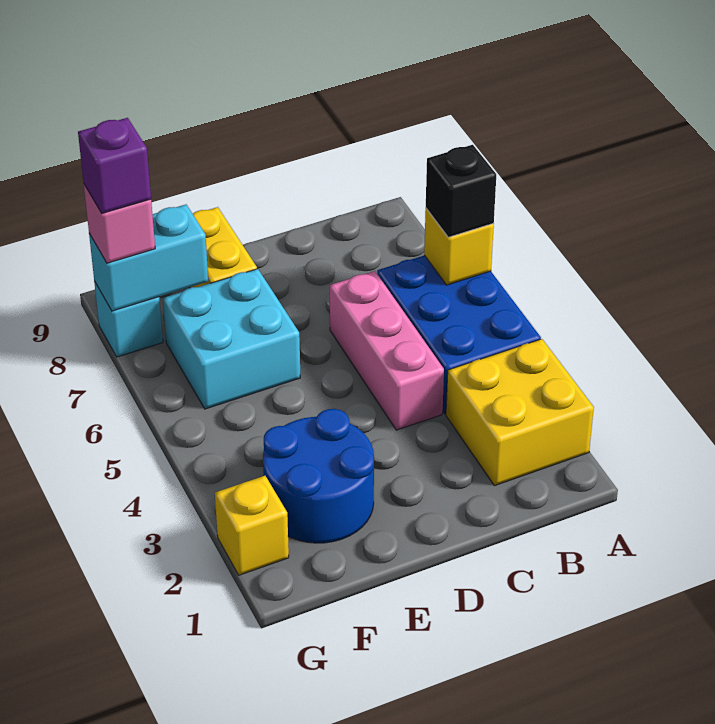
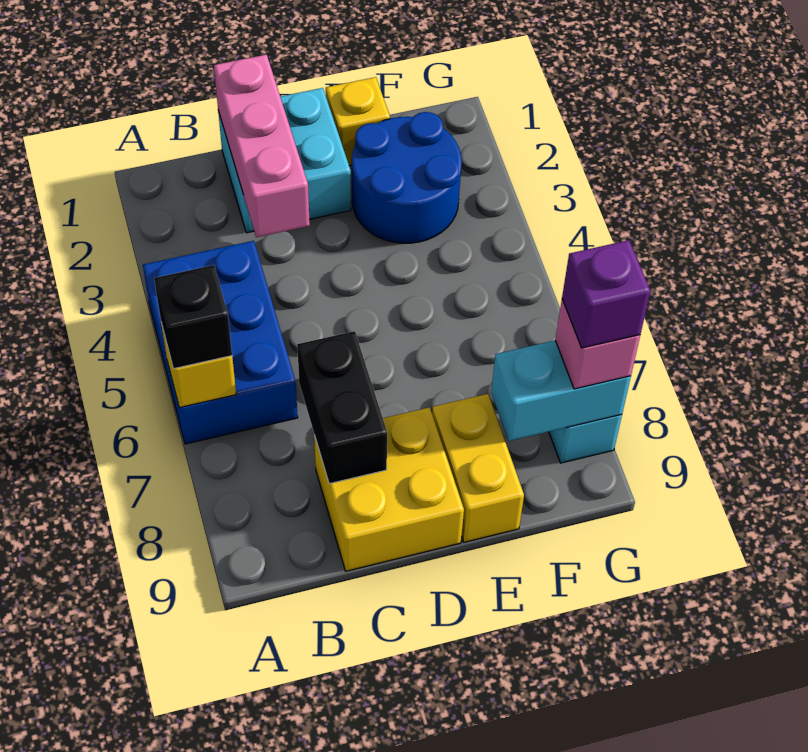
yellow 2x2 brick [446,339,594,486] -> yellow 2x2 brick moved to [314,407,464,571]
pink 1x3 brick [330,271,444,430] -> pink 1x3 brick moved to [214,55,310,237]
none -> black 1x2 brick [297,331,387,484]
cyan 2x2 brick [163,269,300,409] -> cyan 2x2 brick moved to [218,88,351,233]
yellow 1x1 brick [215,476,289,575] -> yellow 1x1 brick moved to [326,77,390,166]

